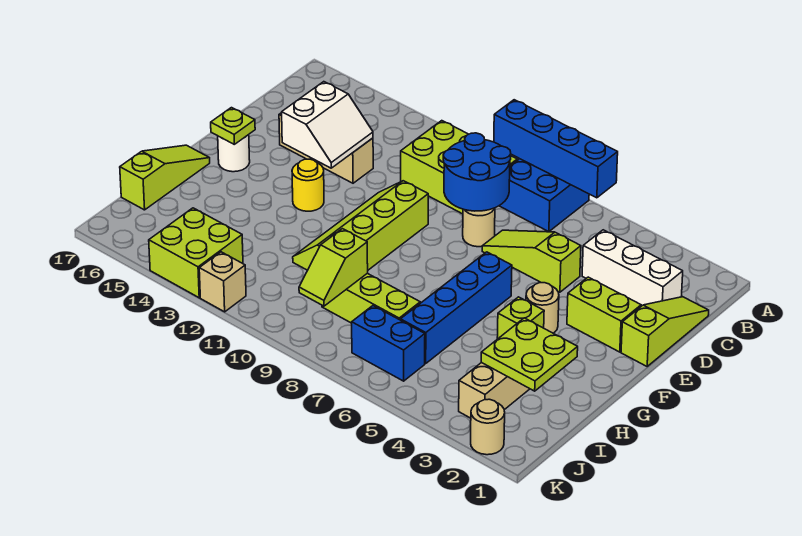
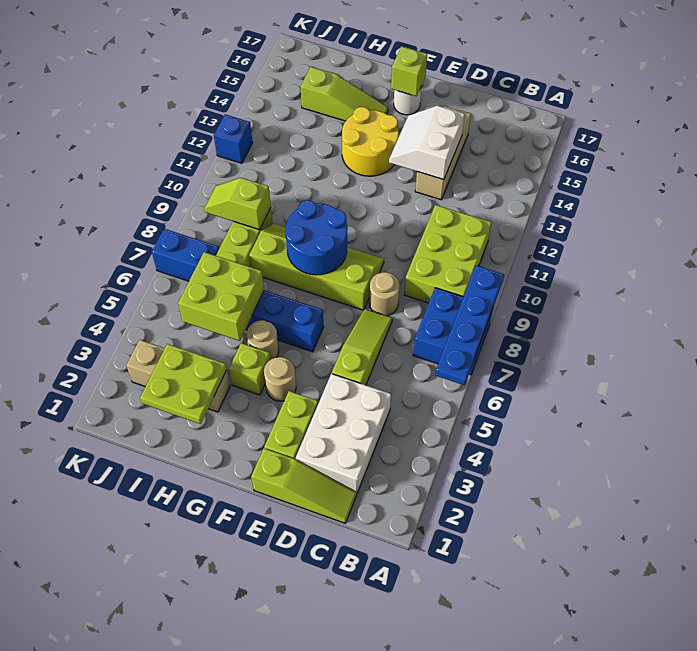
blue 1x4 brick [494,100,618,198] -> blue 1x4 plate [435,266,504,385]
white 1x3 brick [582,230,683,306] -> white 2x3 brick [296,374,391,493]
blue 2x2 round brick [443,133,511,211] -> blue 2x2 round brick moved to [286,200,347,275]
white 2x2 slope [282,82,373,168] -> white 2x2 slope turned to [389,106,465,180]
lime 2x4 slope [293,181,428,270] -> lime 2x4 slope moved to [249,224,384,310]
yellow 1x1 round brick [292,159,324,211] -> yellow 2x2 round brick [342,107,399,176]
lime 1x1 plate [211,108,255,144] -> lime 1x1 brick [391,46,427,96]
lime 1x3 slope [120,145,210,210] -> lime 1x3 slope moved to [301,67,388,121]
blue 1x2 brick [352,306,425,381] -> blue 1x2 brick turned to [152,229,219,281]
lime 2x2 brick [149,208,243,298] -> lime 2x2 brick moved to [178,252,264,341]
tan 1x1 round brick [471,399,505,455] -> tan 1x1 round brick moved to [246,320,279,360]
tan 1x1 brick [199,252,246,312] -> blue 1x1 brick [214,114,253,163]

